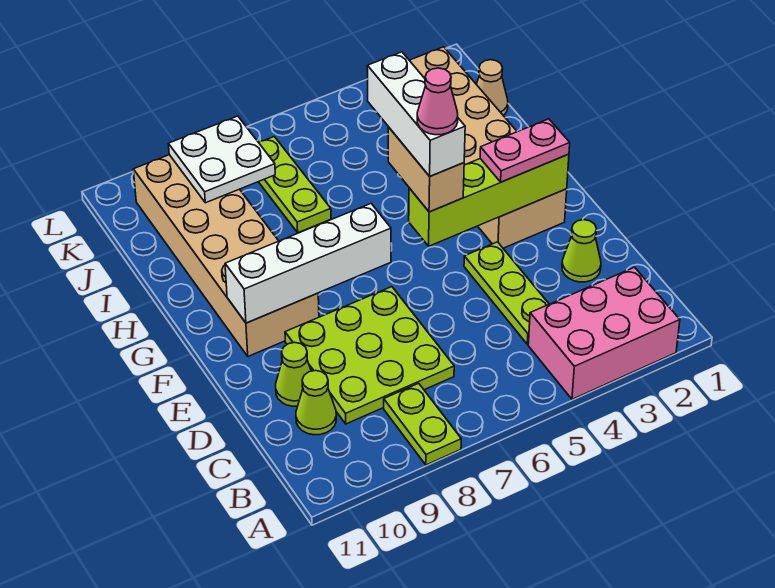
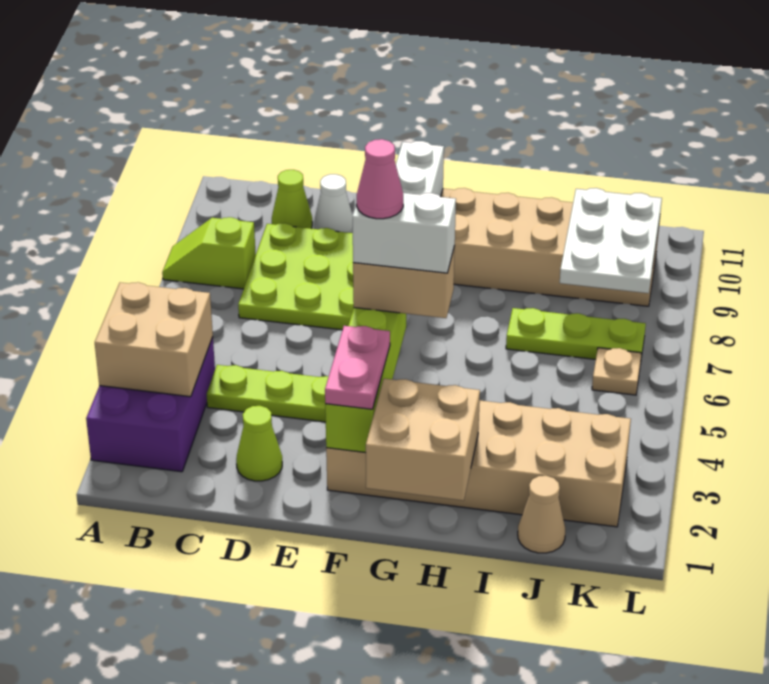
pink 2x3 brick [528,267,680,399] -> purple 2x3 brick [86,337,215,472]
none -> tan 2x2 brick [95,282,213,397]
lime 1x2 plate [384,383,461,465] -> lime 1x2 slope [162,217,256,289]
lime 1x1 cone [276,342,311,406] -> white 1x1 cone [314,174,353,233]
white 1x3 brick [367,52,465,176] -> white 1x2 brick [353,193,456,273]
none -> tan 2x2 brick [366,379,480,501]
white 2x2 plate [168,116,275,203] -> white 2x3 plate [560,188,662,293]
none -> tan 1x1 plate [592,348,642,395]

